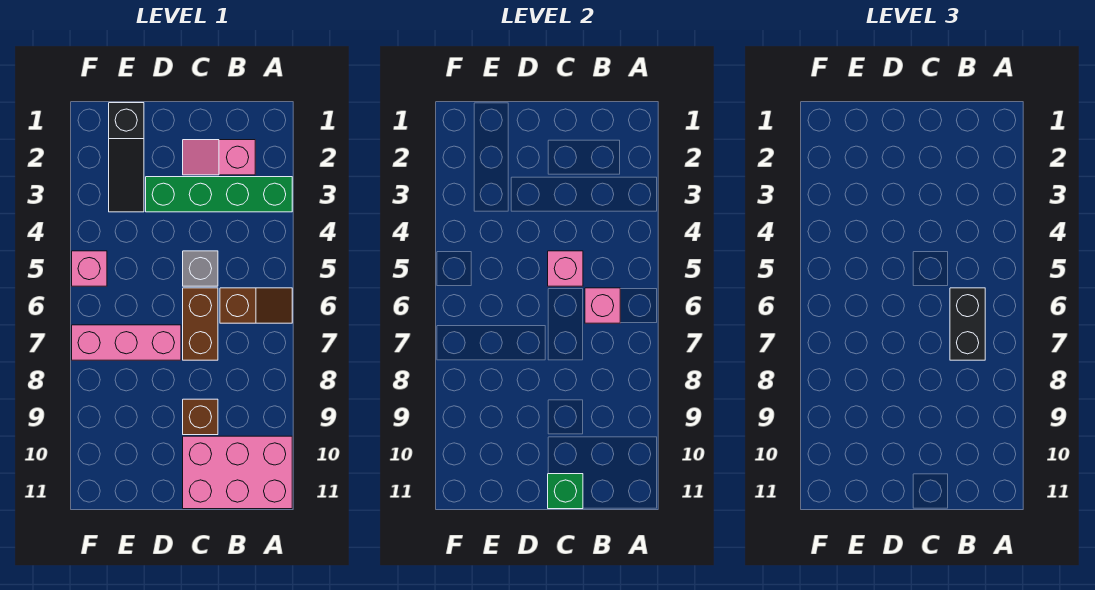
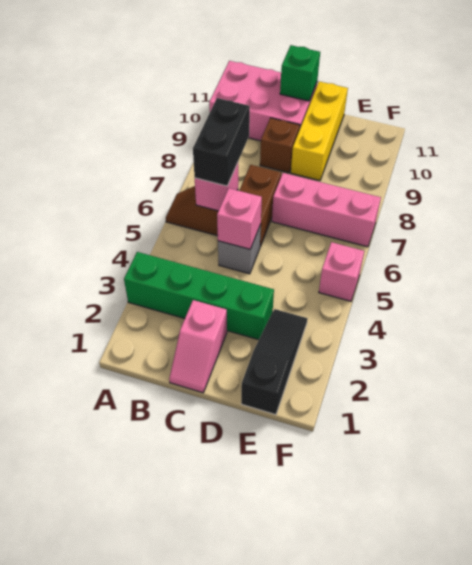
pink 1x2 slope [183,140,255,175] -> pink 1x2 slope turned to [169,300,227,393]
none -> yellow 1x3 brick [291,81,348,181]

